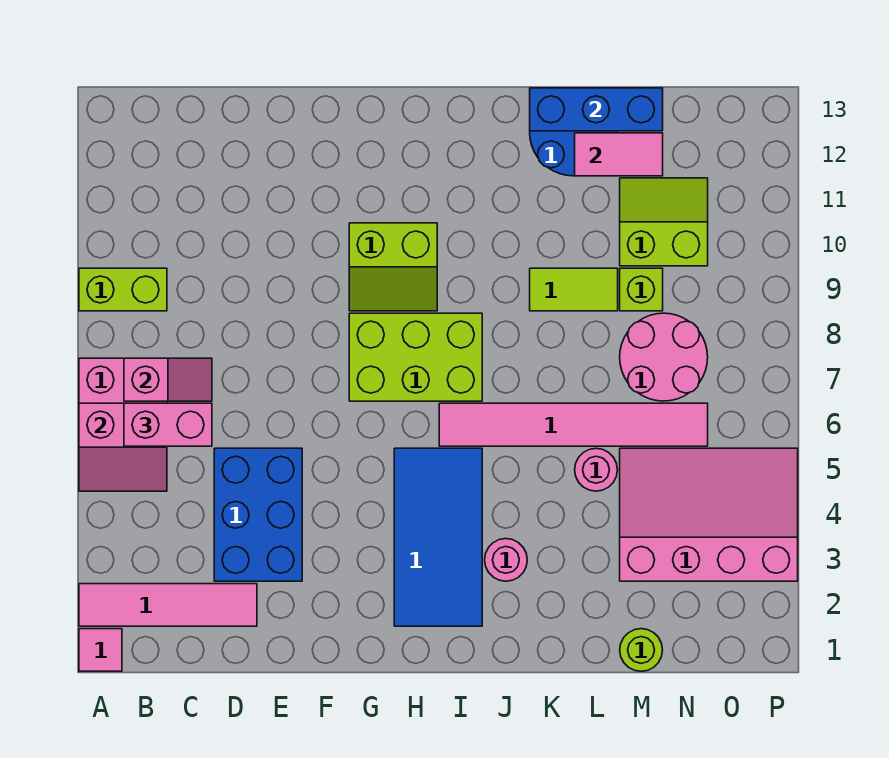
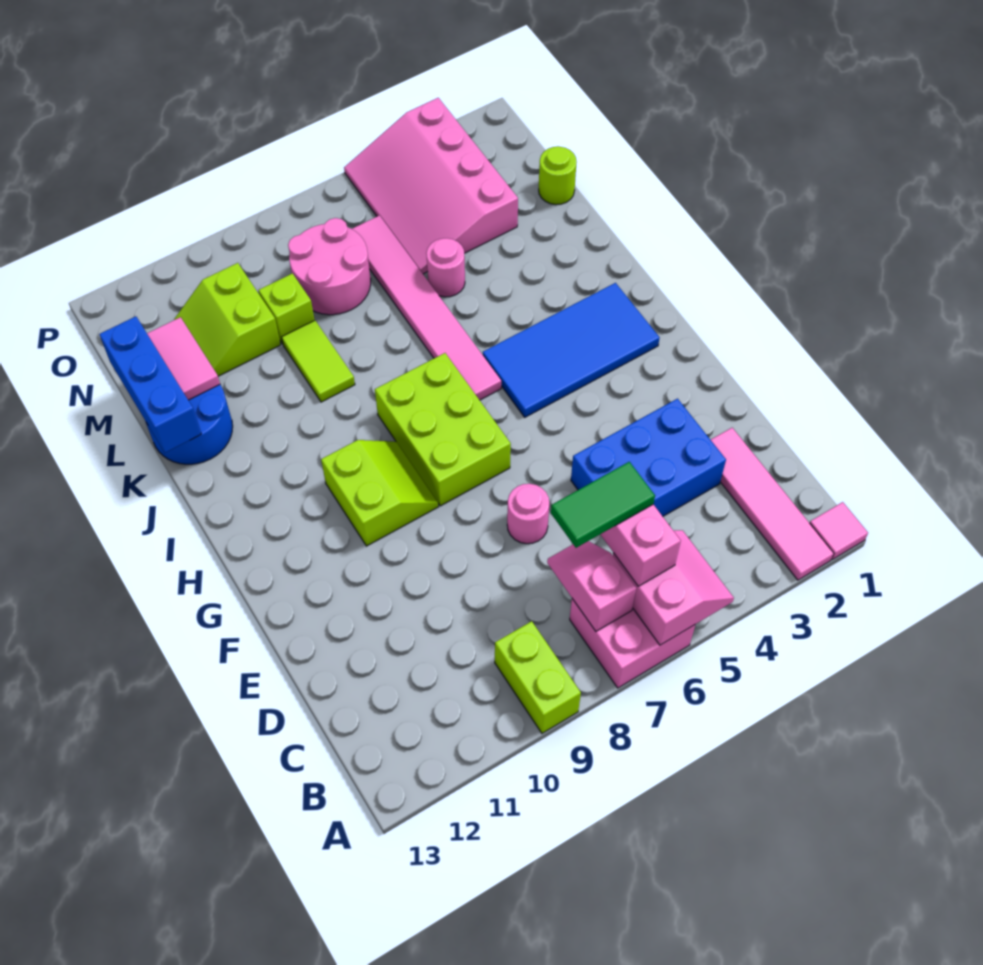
none -> green 1x2 tile [551,462,655,548]
pink 1x1 round brick [485,539,527,581] -> pink 1x1 round brick moved to [507,484,549,544]

